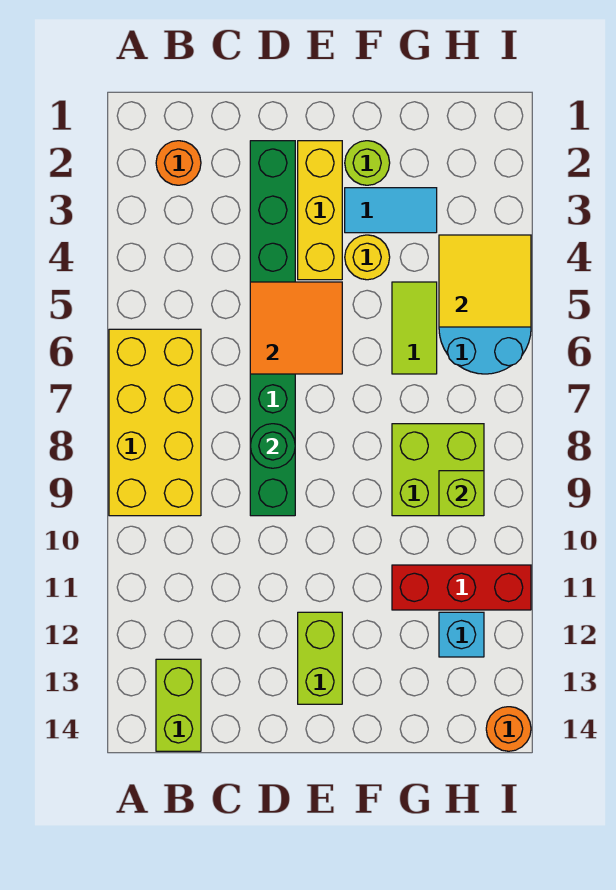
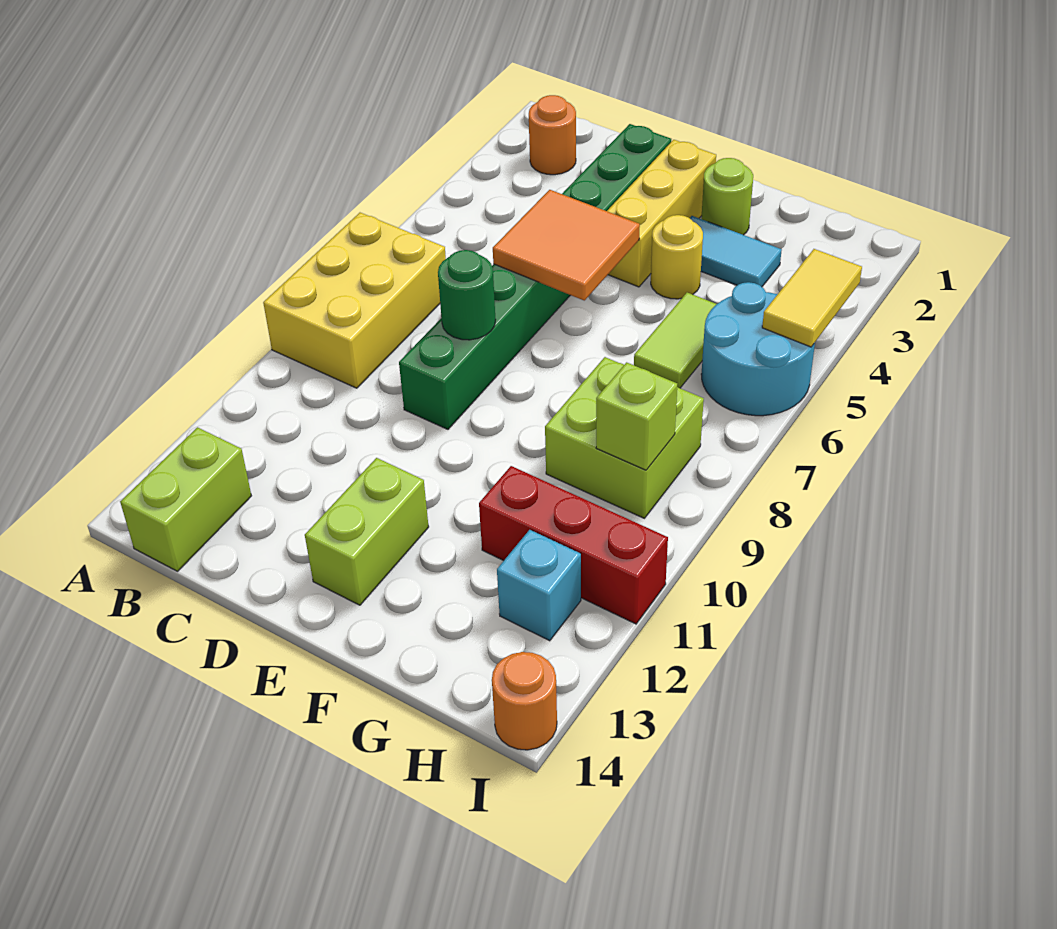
yellow 2x4 brick [109,329,201,516] -> yellow 2x3 brick [263,213,446,388]
yellow 2x2 tile [439,235,531,327] -> yellow 1x2 tile [762,249,862,347]

